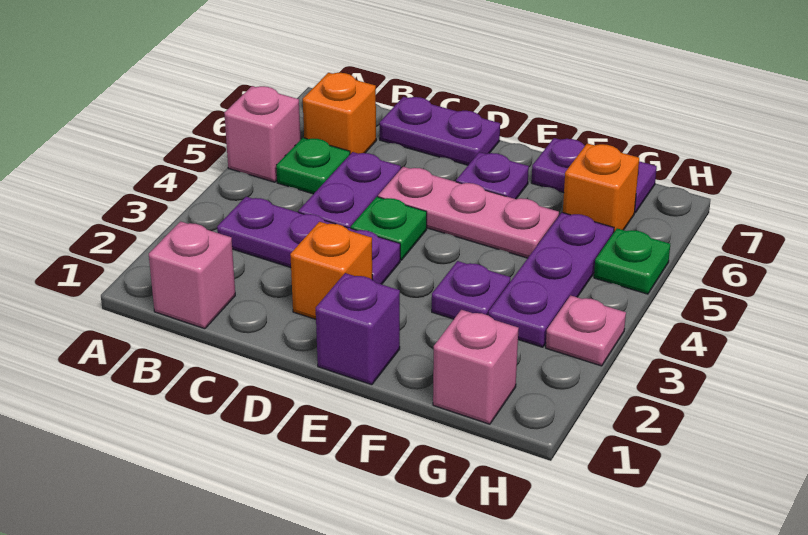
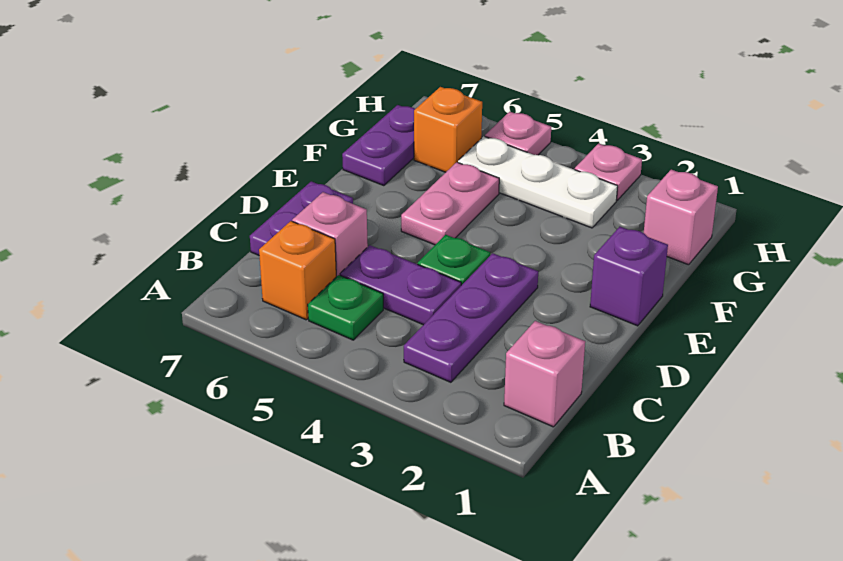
pink 1x1 brick [224,86,301,182] -> pink 1x1 brick moved to [292,192,368,277]
orange 1x1 brick [290,222,372,319] -> none
pink 1x3 plate [378,167,559,258] -> pink 1x2 plate [401,162,499,245]
purple 1x1 plate [456,152,529,199] -> none
purple 1x1 plate [432,261,511,319] -> none
purple 1x3 plate [489,212,614,347] -> white 1x3 plate [458,136,618,228]
green 1x1 plate [594,228,670,294] -> pink 1x1 plate [485,112,551,155]

